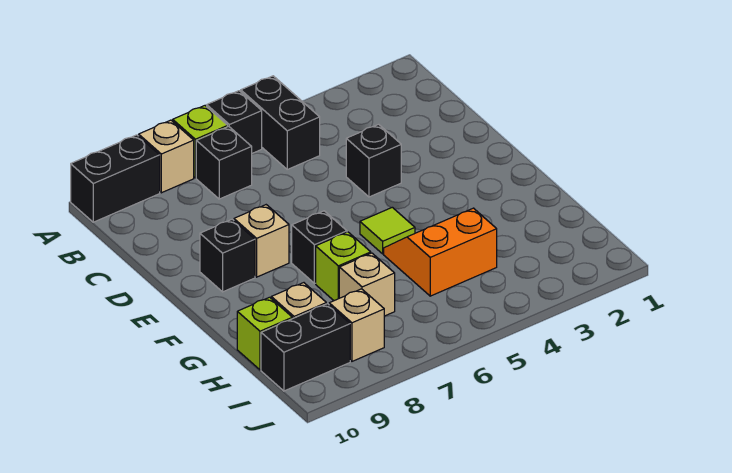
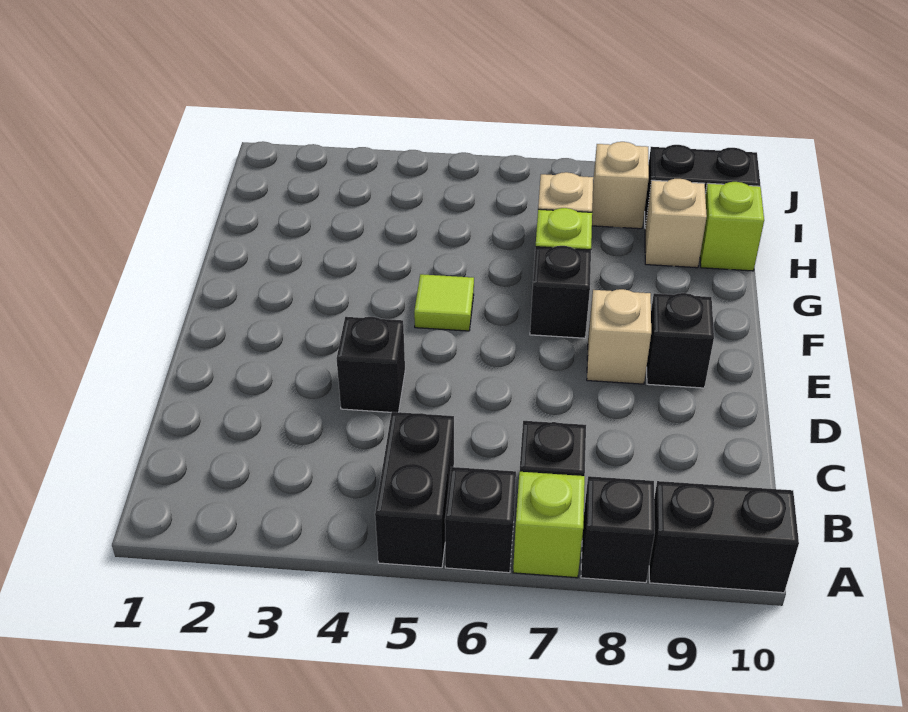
tan 1x1 brick [139,120,194,193] -> black 1x1 brick [581,476,655,583]
orange 2x2 slope [384,208,497,296] -> none

